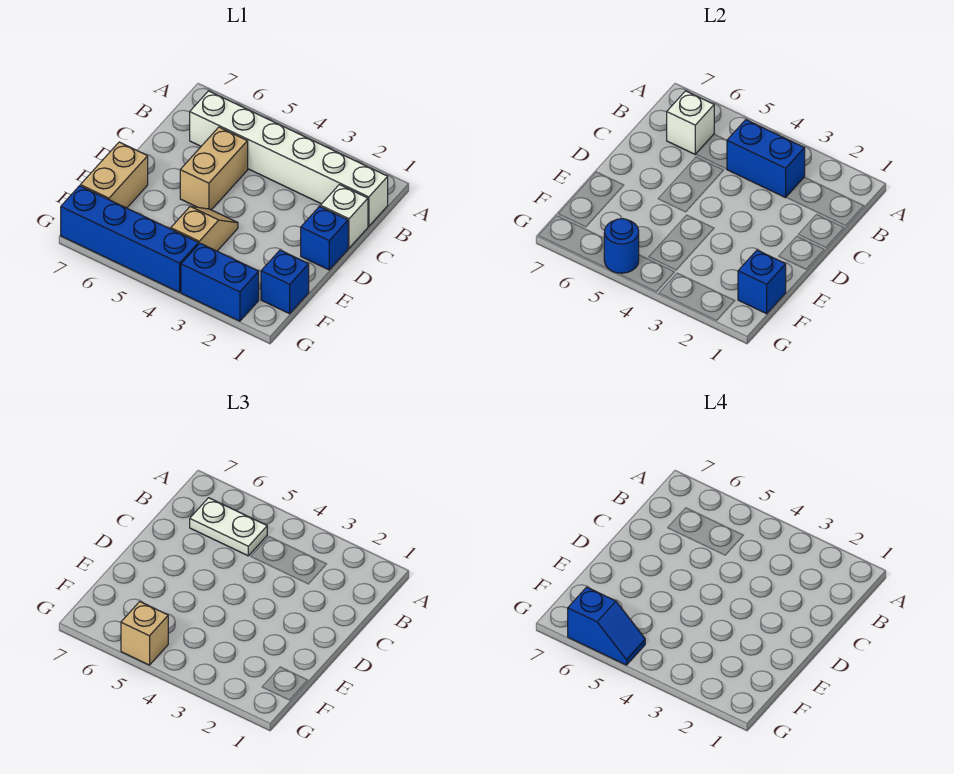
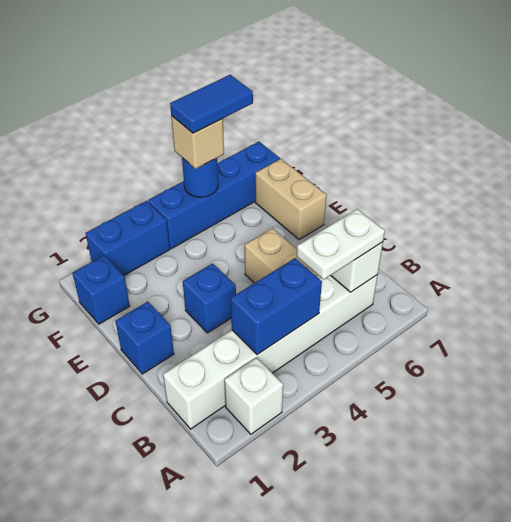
white 1x1 brick [320,185,368,248] -> white 1x1 brick moved to [224,358,283,434]
tan 1x2 slope [171,206,238,251] -> none
blue 1x1 brick [738,250,786,314] -> blue 1x1 brick moved to [183,263,236,333]
blue 1x2 slope [568,587,645,665] -> blue 1x2 tile [170,75,253,133]

